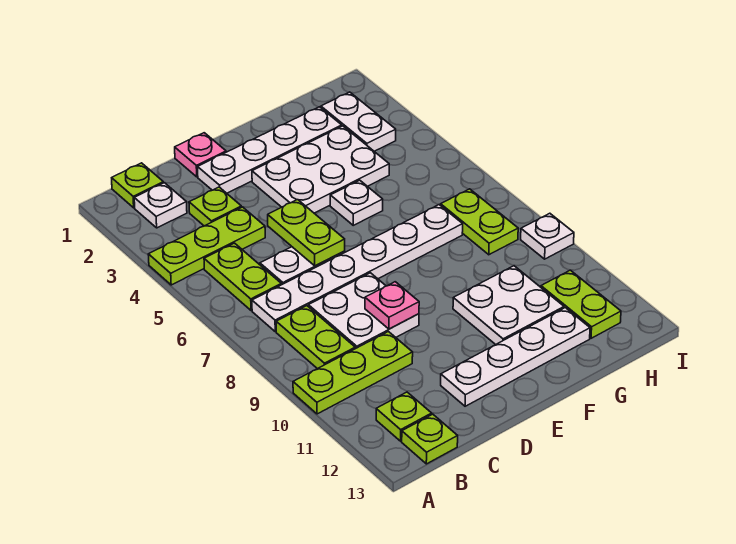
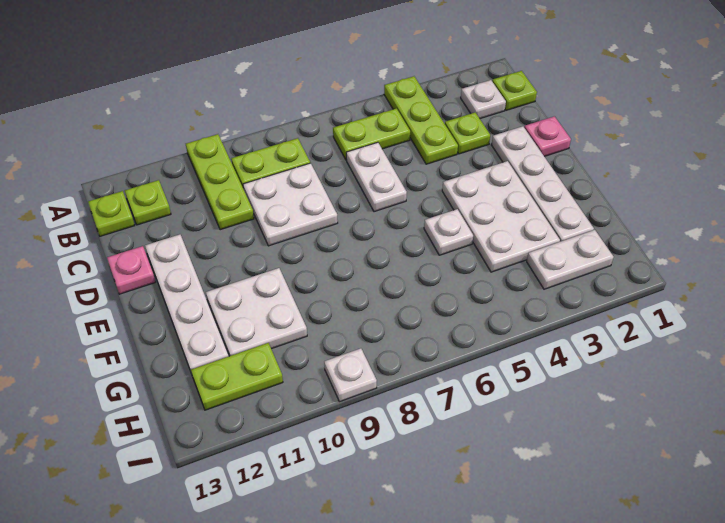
white 1x6 plate [252,205,463,332] -> none
lime 1x2 plate [268,200,345,266] -> none
pink 1x1 plate [365,282,419,329] -> pink 1x1 plate moved to [107,246,155,294]
lime 1x2 plate [441,189,518,255] -> none

